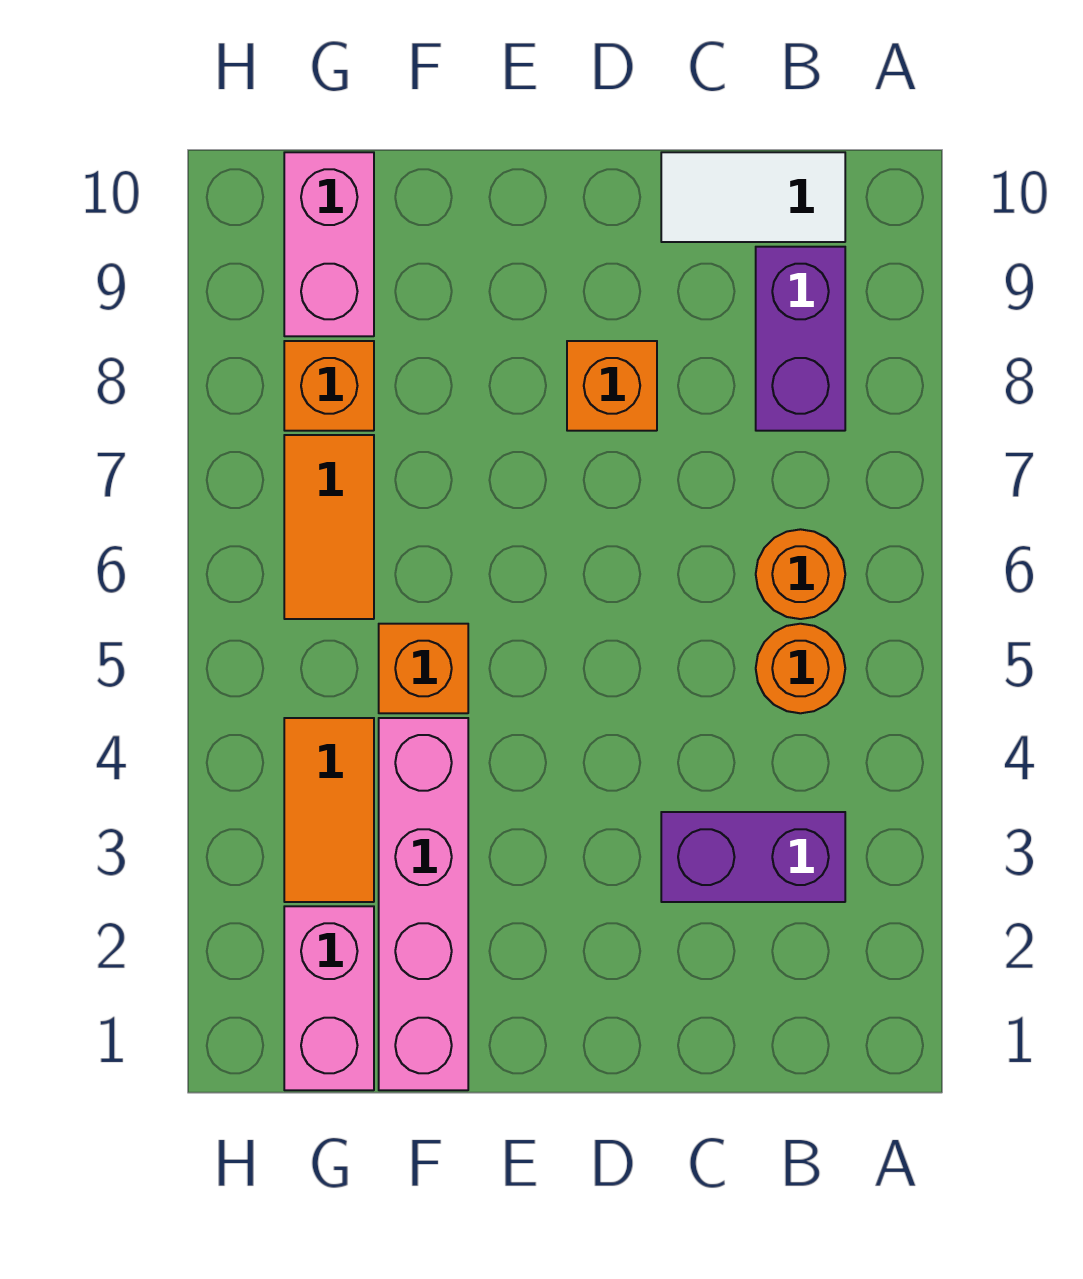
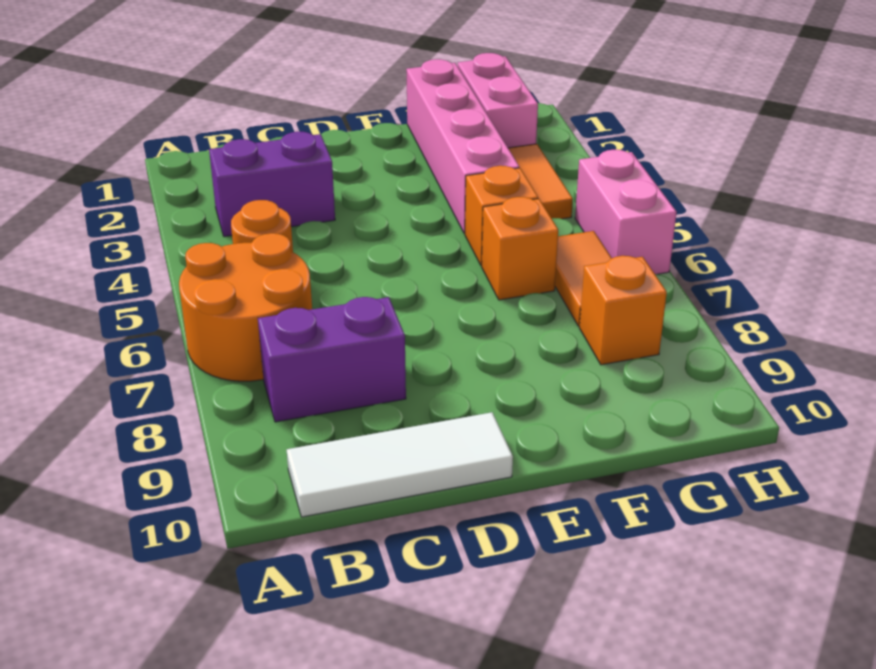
orange 1x1 round brick [756,529,845,619] -> orange 2x2 round brick [179,233,312,381]
purple 1x2 brick [756,247,845,431] -> purple 1x2 brick turned to [258,297,406,422]
white 1x2 tile [661,152,845,242] -> white 1x3 tile [287,412,513,517]
orange 1x1 brick [567,341,657,431] -> orange 1x1 brick moved to [482,197,558,300]
pink 1x2 brick [284,152,374,336] -> pink 1x2 brick moved to [575,150,677,274]

